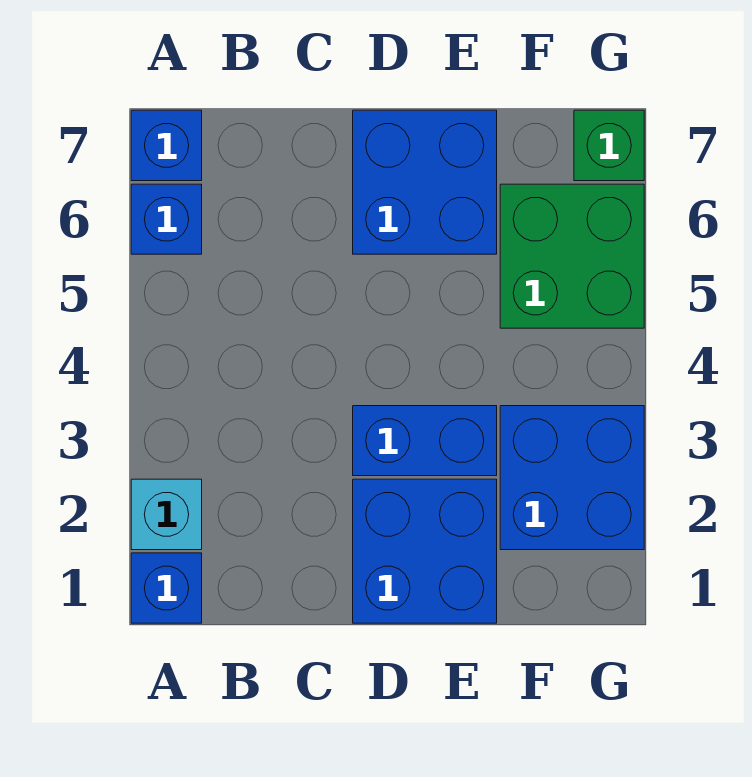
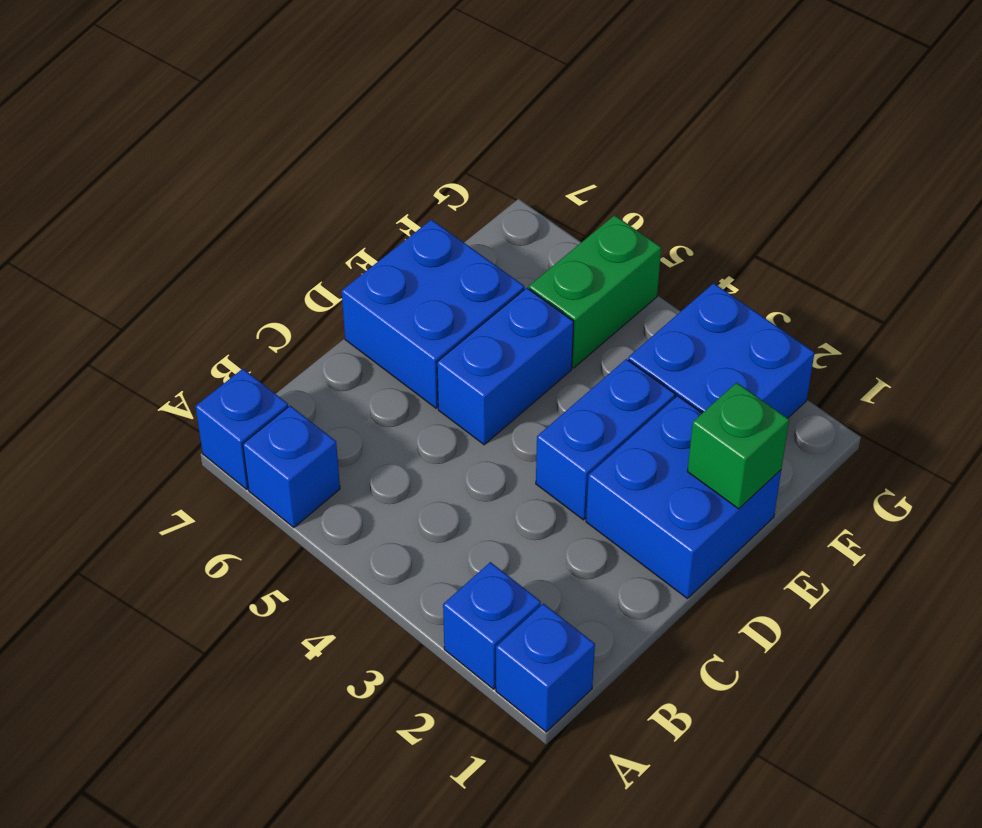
cyan 1x1 brick [131,479,202,550] -> blue 1x1 brick [443,562,541,689]
none -> blue 1x2 brick [437,288,574,445]
green 2x2 brick [500,184,644,328] -> green 1x2 brick [529,215,661,368]
green 1x1 brick [574,110,644,181] -> green 1x1 brick moved to [688,382,789,509]

